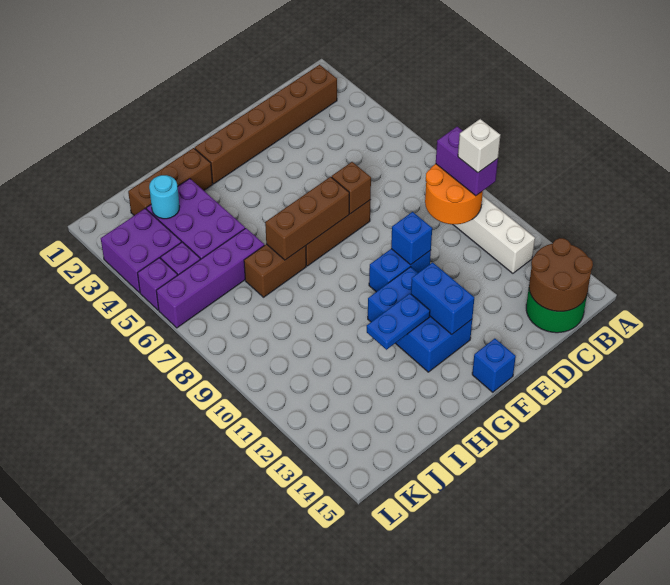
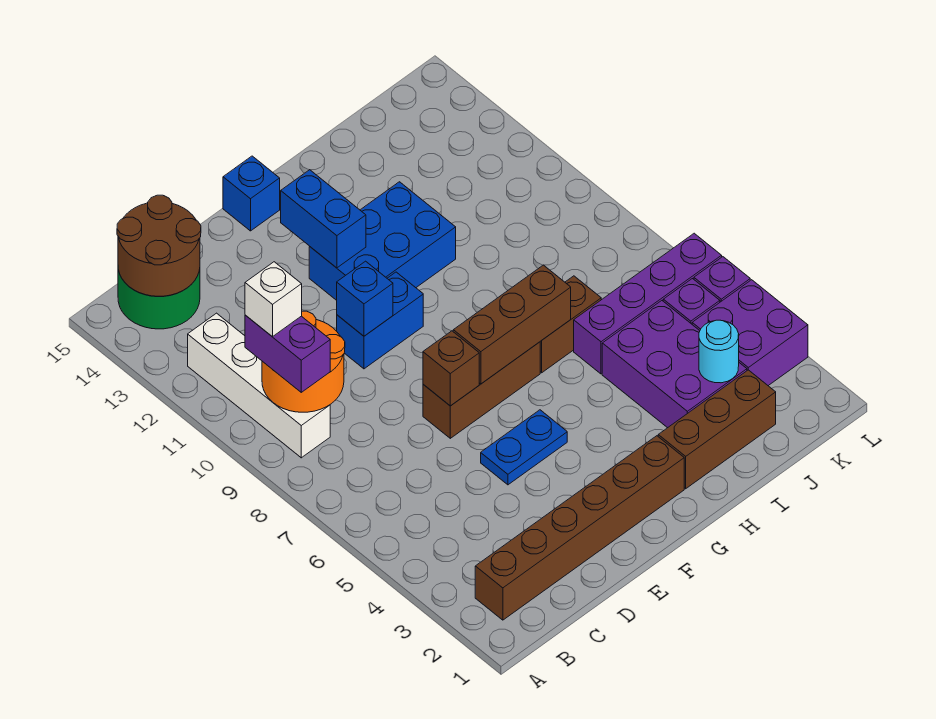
blue 2x3 brick [368,267,472,372] -> blue 2x3 brick turned to [309,182,456,300]
blue 1x2 plate [367,294,430,350] -> blue 1x2 plate moved to [481,410,567,485]

